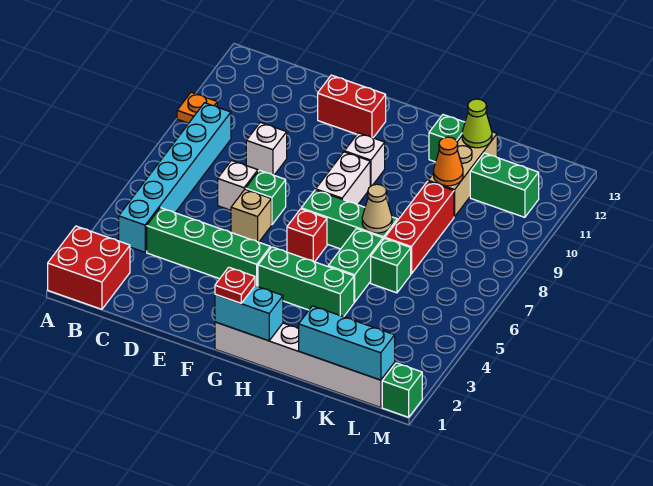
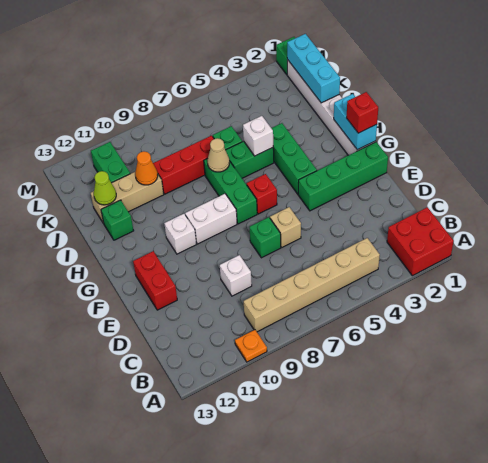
cyan 1x6 brick [119,103,231,252] -> tan 1x6 brick [244,238,380,332]
green 1x4 brick [147,208,270,287] -> green 1x4 brick turned to [298,142,388,211]
white 1x1 brick [218,161,258,210] -> white 1x1 brick moved to [243,116,273,156]
red 1x1 plate [215,267,255,303] -> red 1x1 brick [346,92,378,133]

